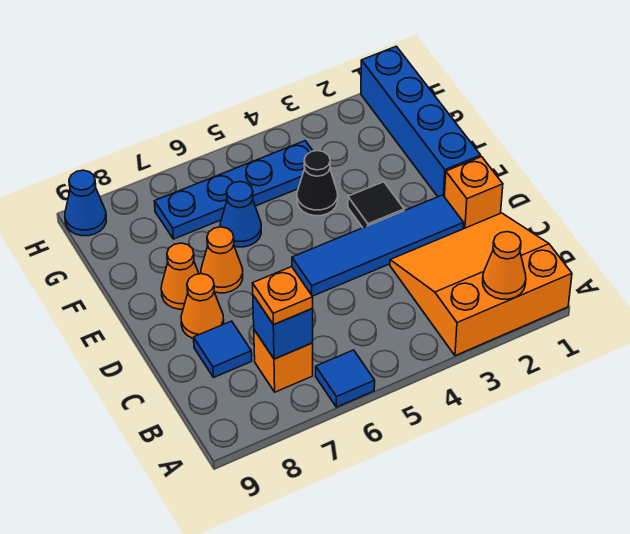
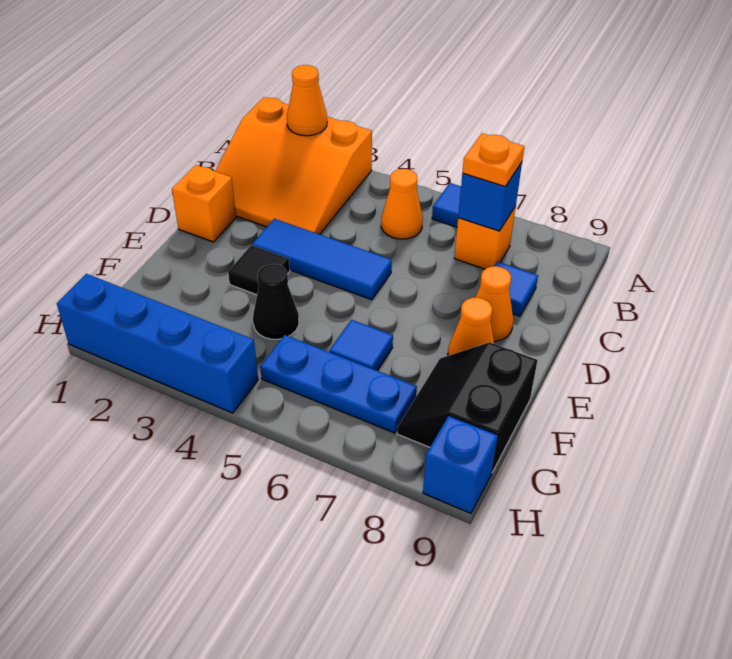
blue 1x4 tile [292,195,463,296] -> blue 1x3 tile [252,219,392,300]
blue 1x4 brick [361,46,481,197] -> blue 1x4 brick turned to [57,274,258,413]
orange 1x1 cone [201,227,243,293] -> orange 1x1 cone moved to [381,169,423,239]
blue 1x1 cone [220,182,261,247] -> blue 1x1 tile [329,320,393,371]
none -> black 2x2 slope [397,342,538,472]
blue 1x4 plate [154,141,313,239] -> blue 1x3 plate [260,335,417,433]
blue 1x1 cone [65,170,106,236] -> blue 1x1 brick [423,416,498,513]

